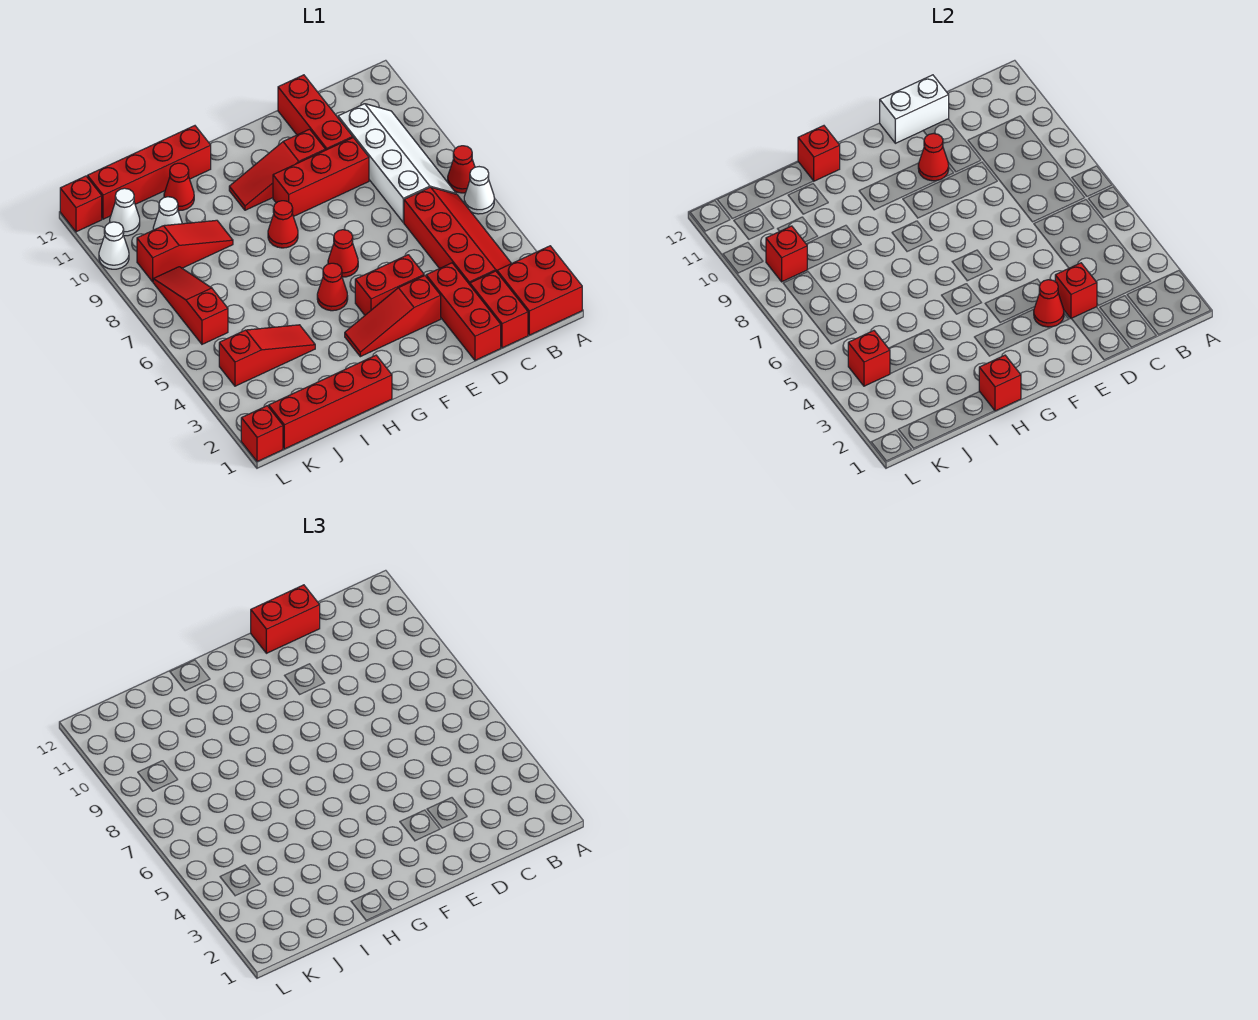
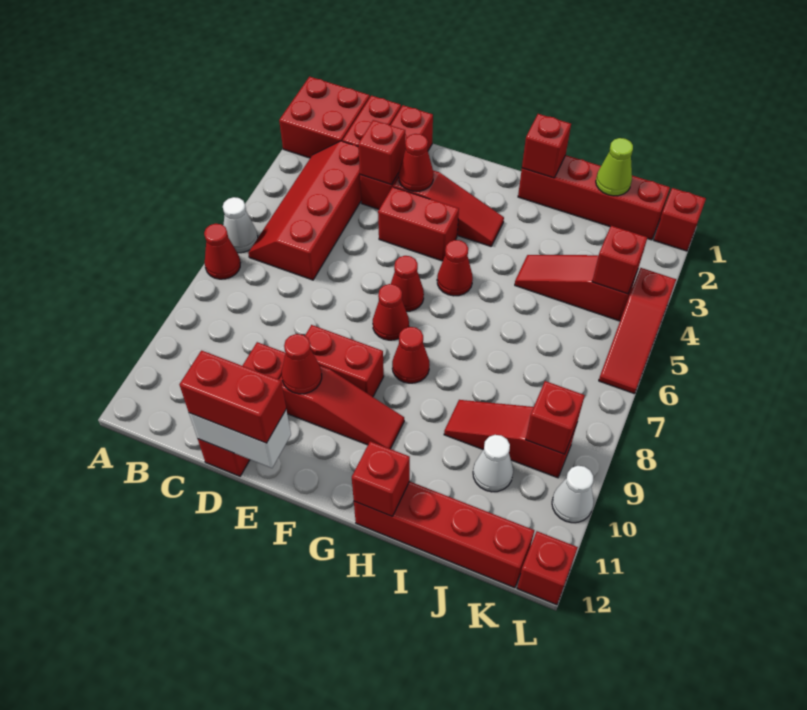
white 2x4 slope [338,104,456,222] -> none
red 1x3 brick [273,138,369,217] -> red 1x2 brick [305,325,384,397]
red 1x1 cone [164,163,194,211] -> red 1x1 cone moved to [373,284,409,340]
none -> lime 1x1 cone [596,138,633,196]
red 1x3 slope [153,267,228,344] -> red 1x3 slope moved to [599,268,676,394]
white 1x1 cone [110,188,140,236] -> none

